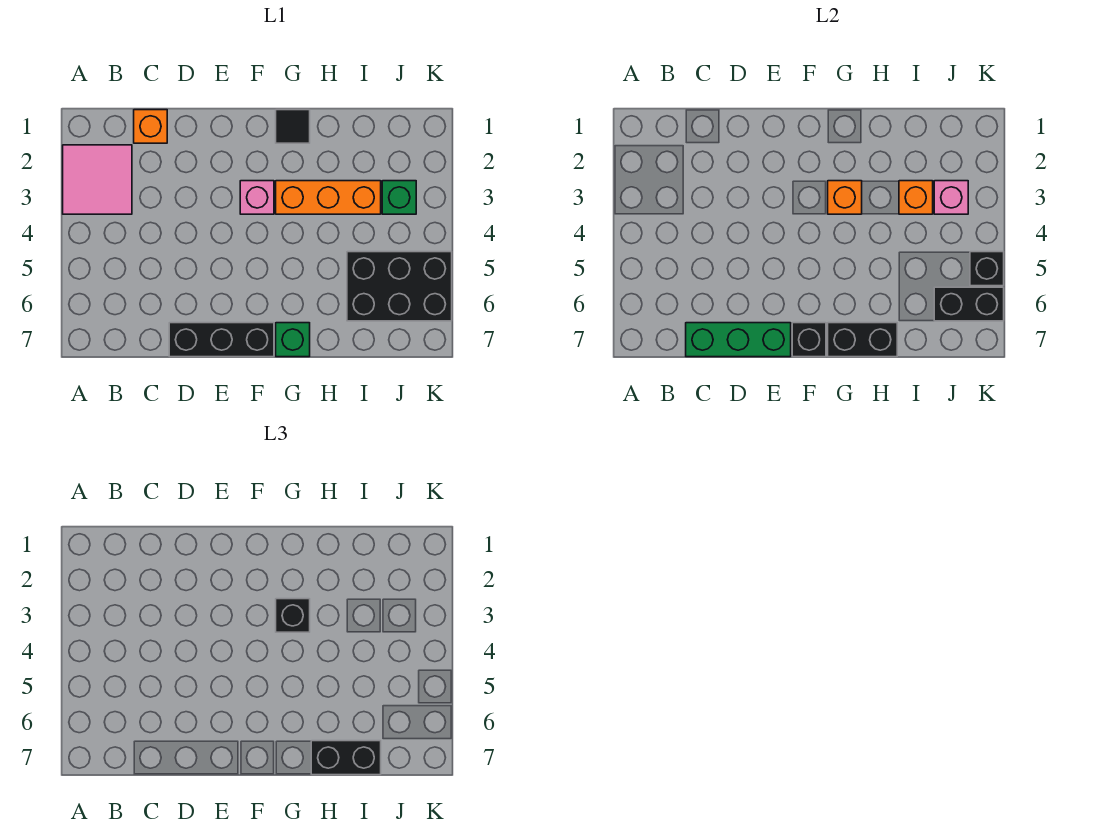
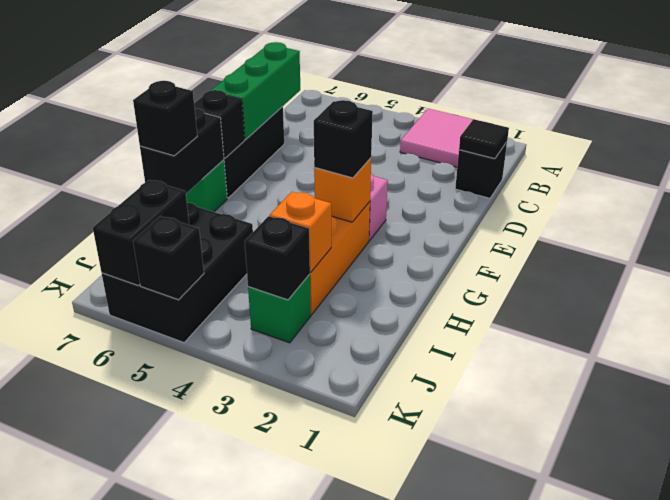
orange 1x1 brick [134,110,167,143] -> black 1x1 brick [455,142,507,198]
black 1x1 tile [276,110,310,143] -> black 1x1 tile moved to [459,119,509,159]
black 1x2 brick [311,741,381,775] -> black 1x1 brick [133,81,197,156]
pink 1x1 brick [934,181,968,214] -> black 1x1 brick [245,216,310,300]

